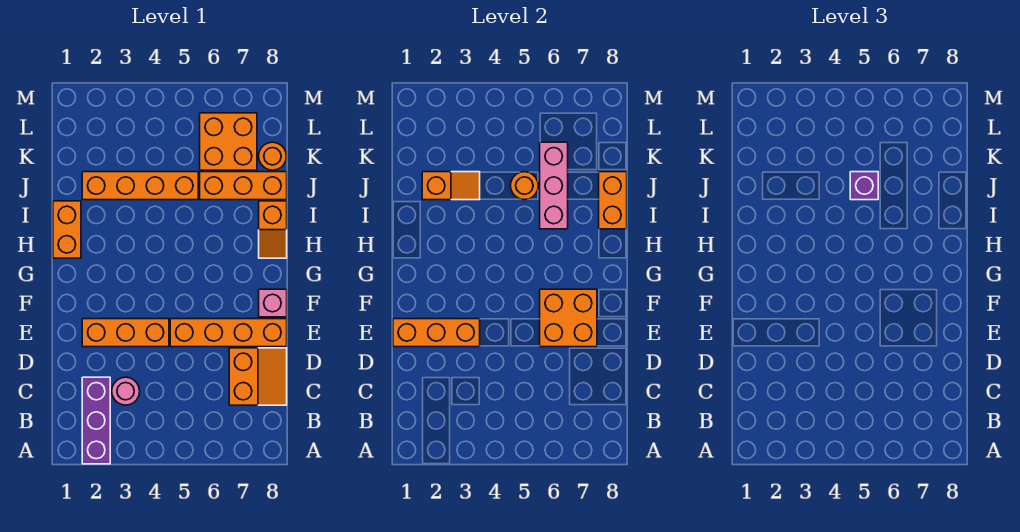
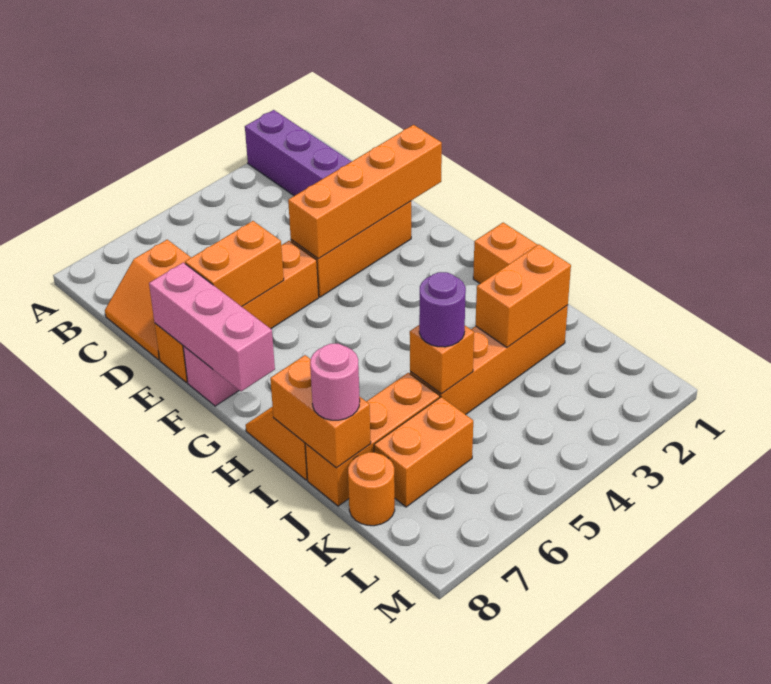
pink 1x1 round brick [112,377,140,405] -> pink 1x1 round brick moved to [310,344,360,420]
orange 1x3 brick [393,319,480,347] -> orange 1x4 brick [288,125,442,258]
orange 2x2 brick [540,289,597,347] -> orange 1x2 brick [185,221,284,307]
pink 1x3 brick [540,142,568,229] -> pink 1x3 brick moved to [149,262,275,391]
orange 1x2 slope [422,172,480,200] -> orange 1x2 brick [476,244,571,347]
orange 1x1 round brick [510,172,538,200] -> orange 1x1 brick [410,325,474,394]
purple 1x1 brick [850,172,878,200] -> purple 1x1 round brick [419,272,466,347]
orange 2x2 brick [200,113,257,170] -> orange 1x2 brick [374,397,473,507]

